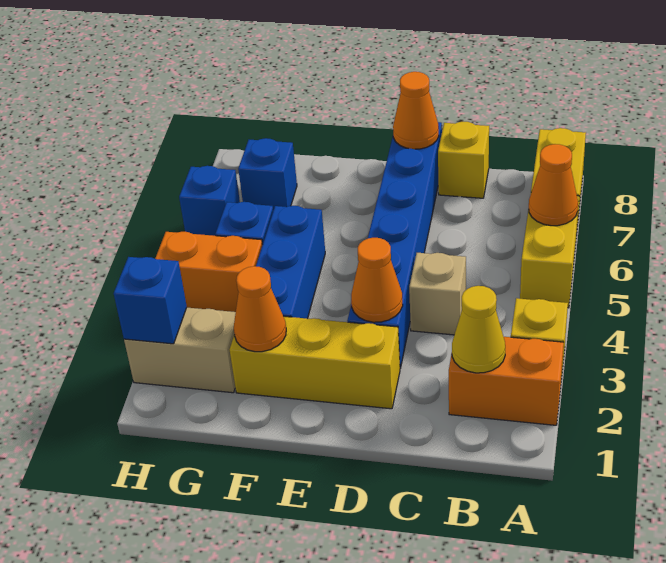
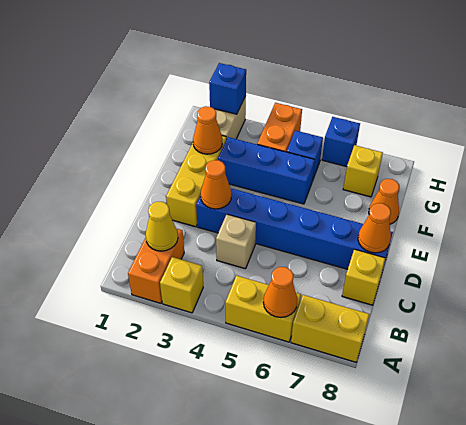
none -> orange 1x1 cone [369,179,399,224]
blue 1x1 brick [238,138,297,210] -> yellow 1x1 brick [343,145,383,197]

